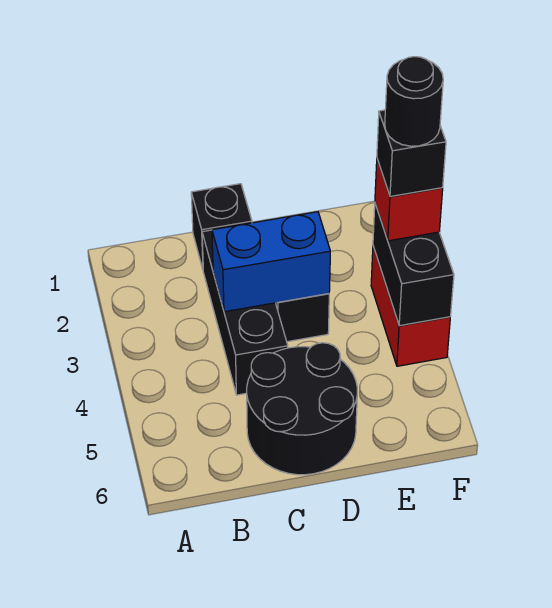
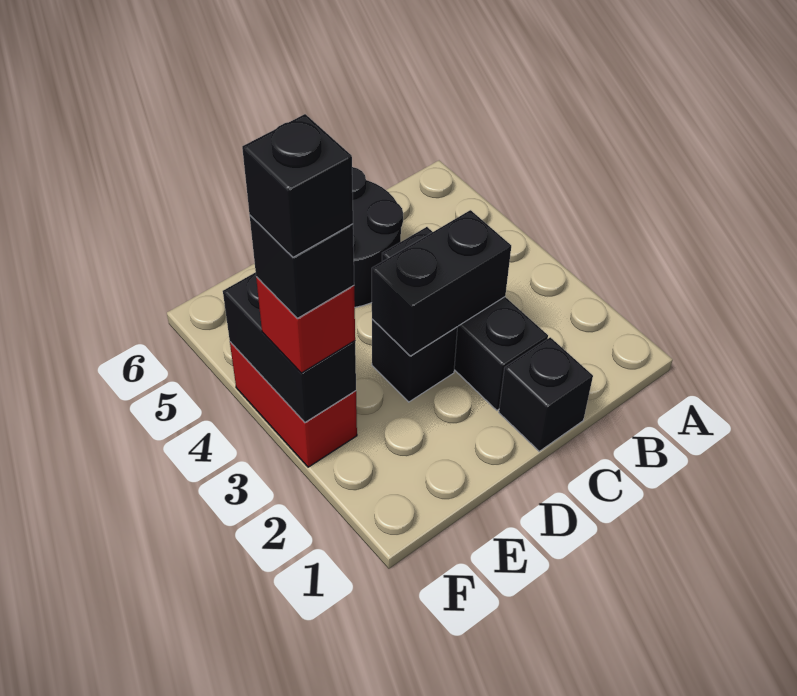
blue 1x2 brick [212,212,330,312] -> black 1x2 brick [372,210,511,356]
black 1x1 round brick [385,57,443,146] -> black 1x1 brick [242,114,353,257]

